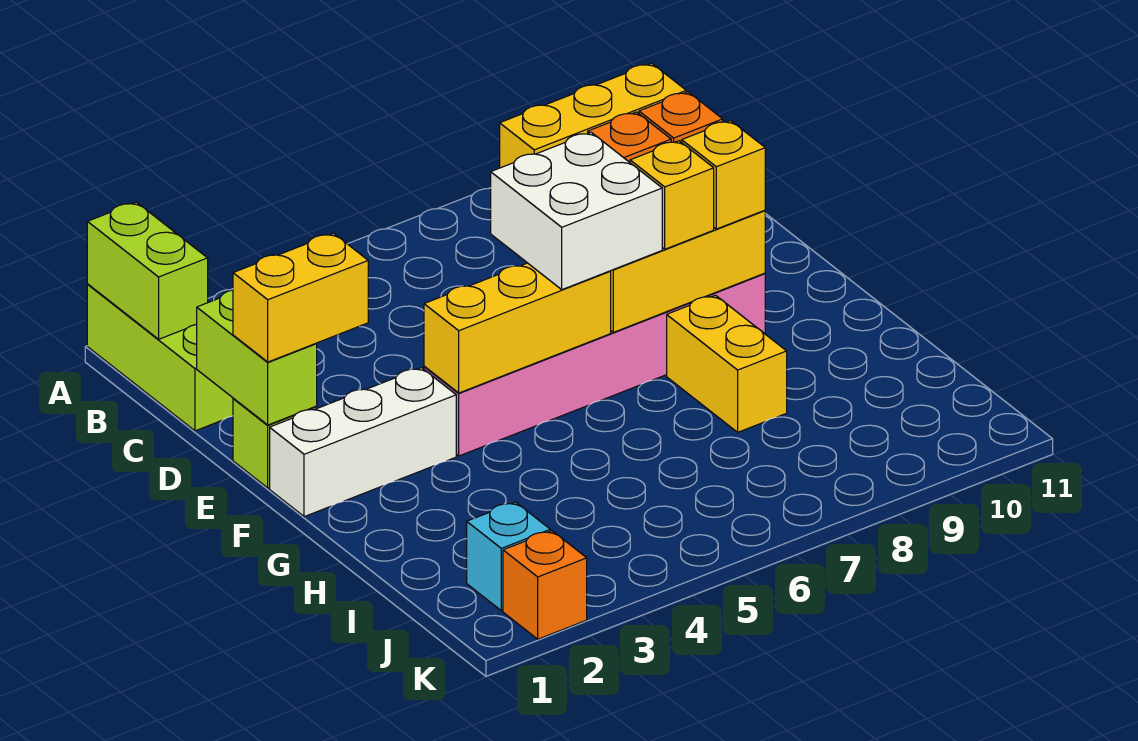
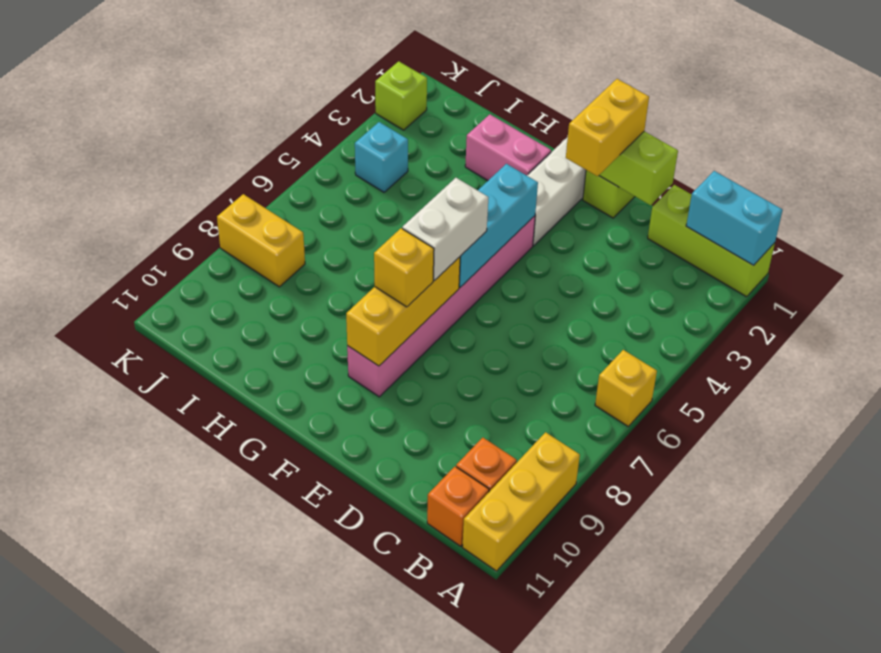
lime 1x2 brick [87,202,208,339] -> cyan 1x2 brick [686,171,783,265]
white 2x2 brick [491,132,662,290] -> white 1x2 brick [402,178,489,281]
yellow 1x3 brick [424,263,611,393] -> cyan 1x3 brick [459,164,538,287]
yellow 1x1 brick [682,121,765,229] -> yellow 1x1 brick moved to [595,350,657,426]
none -> pink 1x2 brick [465,114,551,180]
yellow 1x2 brick [667,295,787,432] -> yellow 1x2 brick moved to [217,194,305,287]
cyan 1x1 brick [467,502,550,611] -> cyan 1x1 brick moved to [355,122,408,192]
orange 1x1 brick [503,531,587,639] -> lime 1x1 brick [375,61,427,130]

